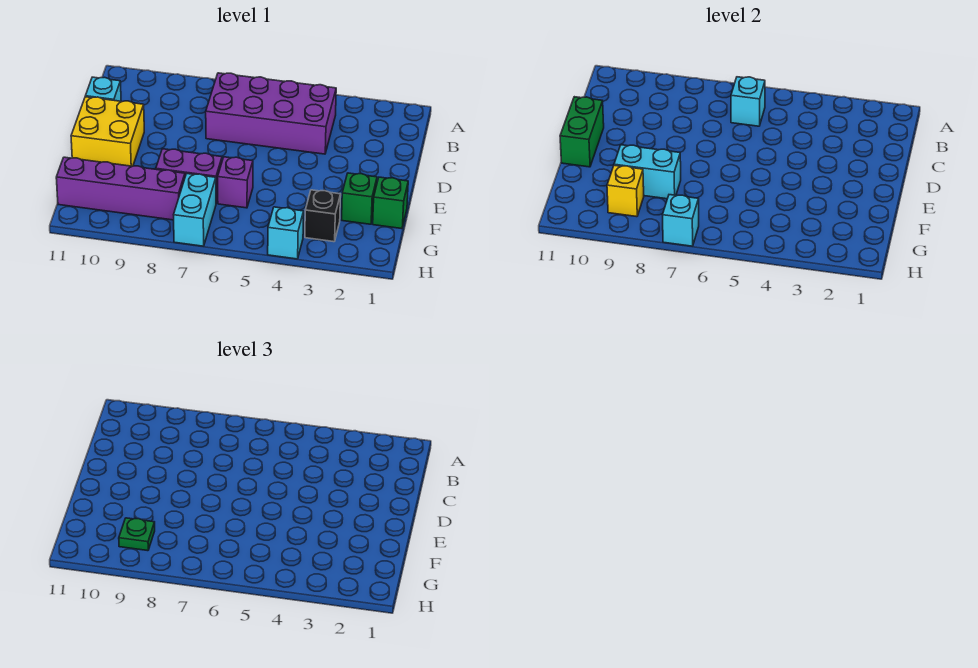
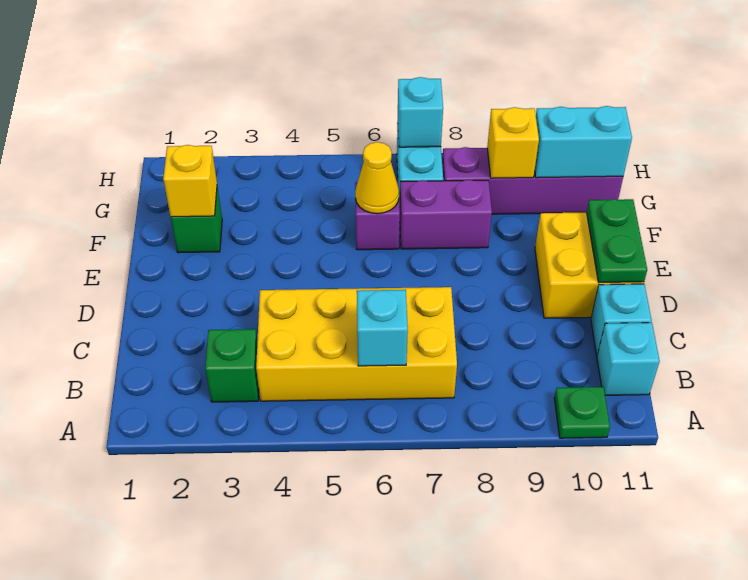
purple 2x4 brick [206,73,336,154] -> yellow 2x4 brick [256,287,457,401]
green 1x2 brick [560,97,604,167] -> green 1x2 plate [587,199,647,283]
green 1x1 brick [373,177,408,229] -> green 1x1 brick moved to [205,329,259,402]
none -> yellow 1x1 brick [163,145,217,217]
none -> yellow 1x1 cone [355,142,399,214]
cyan 1x2 brick [614,145,681,199] -> cyan 1x2 brick moved to [535,106,632,178]
black 1x1 brick [305,190,341,242] -> none
green 1x1 plate [119,518,155,551] -> green 1x1 plate moved to [554,387,610,438]
cyan 1x1 brick [268,207,304,259] -> cyan 1x1 brick moved to [597,323,660,395]

